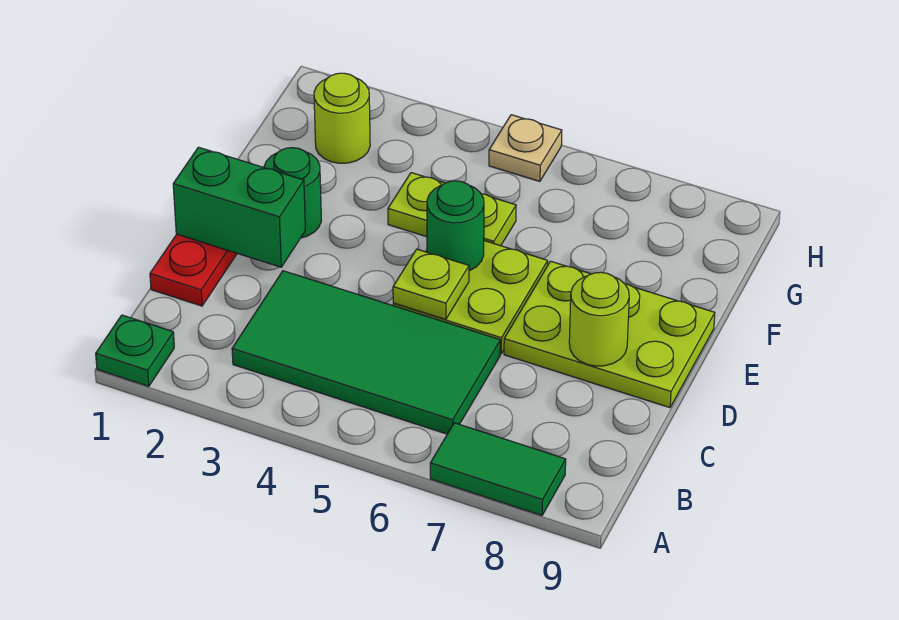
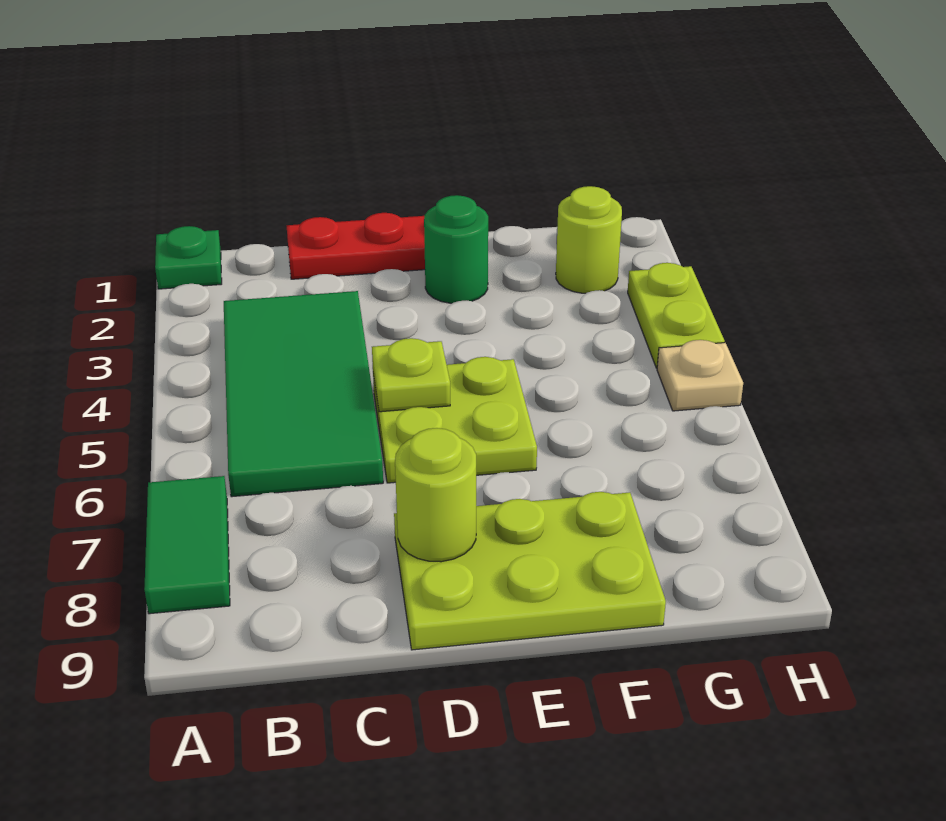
green 1x2 brick [173,147,305,267] -> none
lime 2x3 plate [504,261,715,408] -> lime 2x3 plate turned to [394,492,666,650]
green 1x1 round brick [427,181,484,271] -> none
lime 1x2 plate [388,173,516,246] -> lime 1x2 plate moved to [628,263,725,368]

